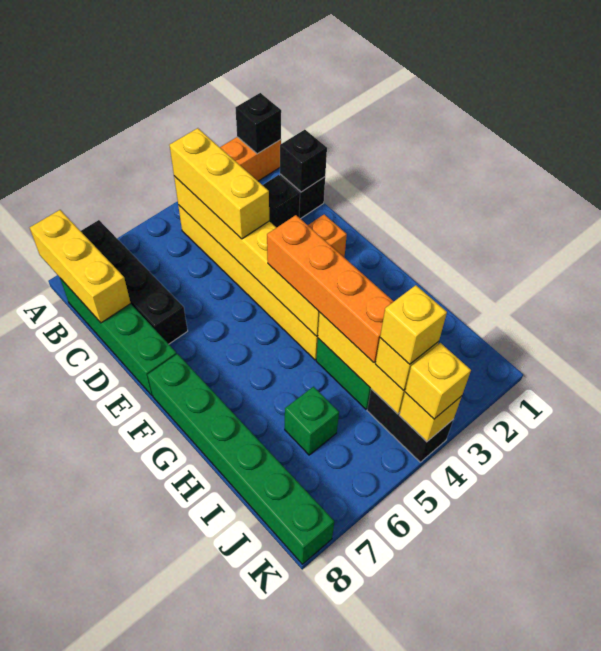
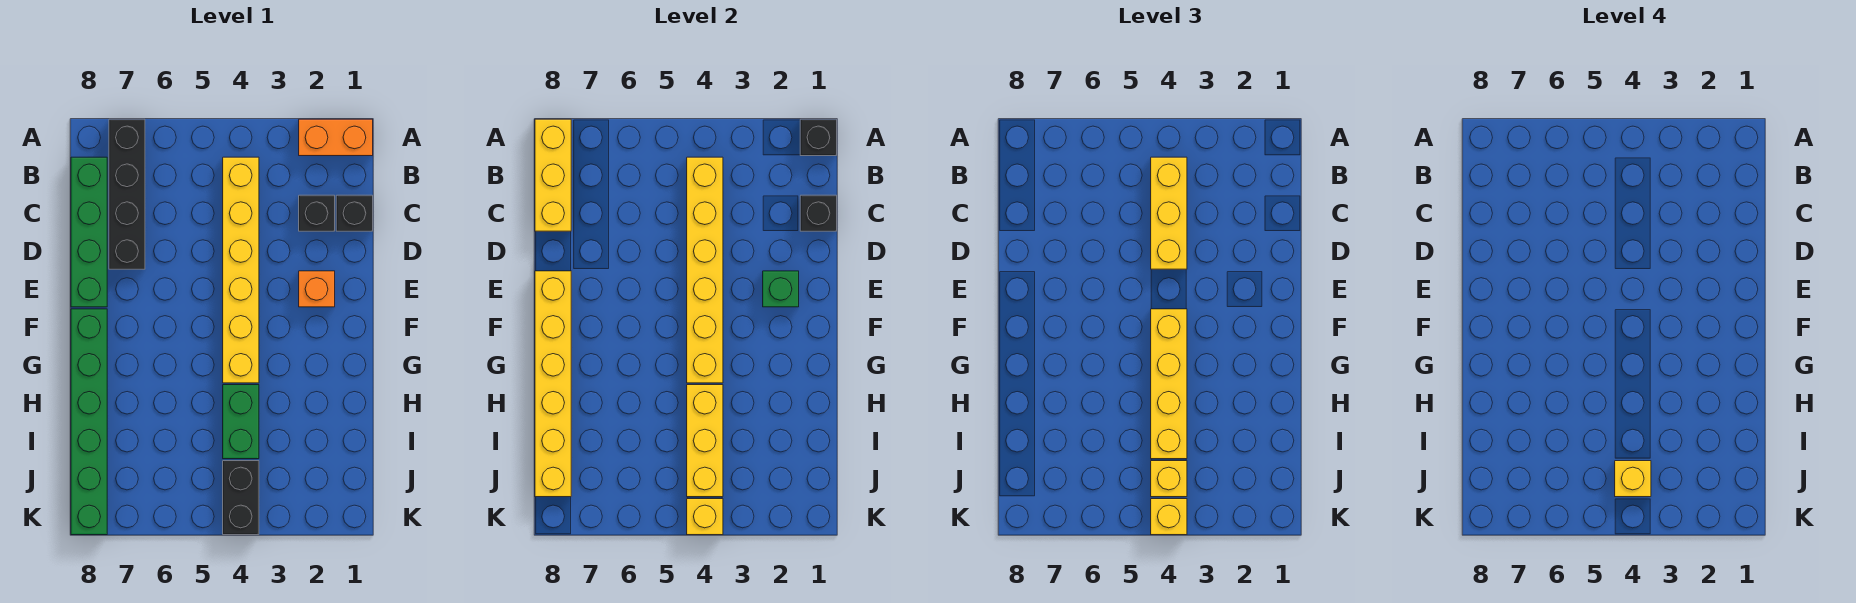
none -> yellow 1x6 brick [535,271,571,497]
orange 1x4 brick [267,215,394,363] -> yellow 1x4 brick [1151,309,1187,459]
green 1x1 brick [285,387,339,455] -> green 1x1 brick moved to [763,271,799,307]

